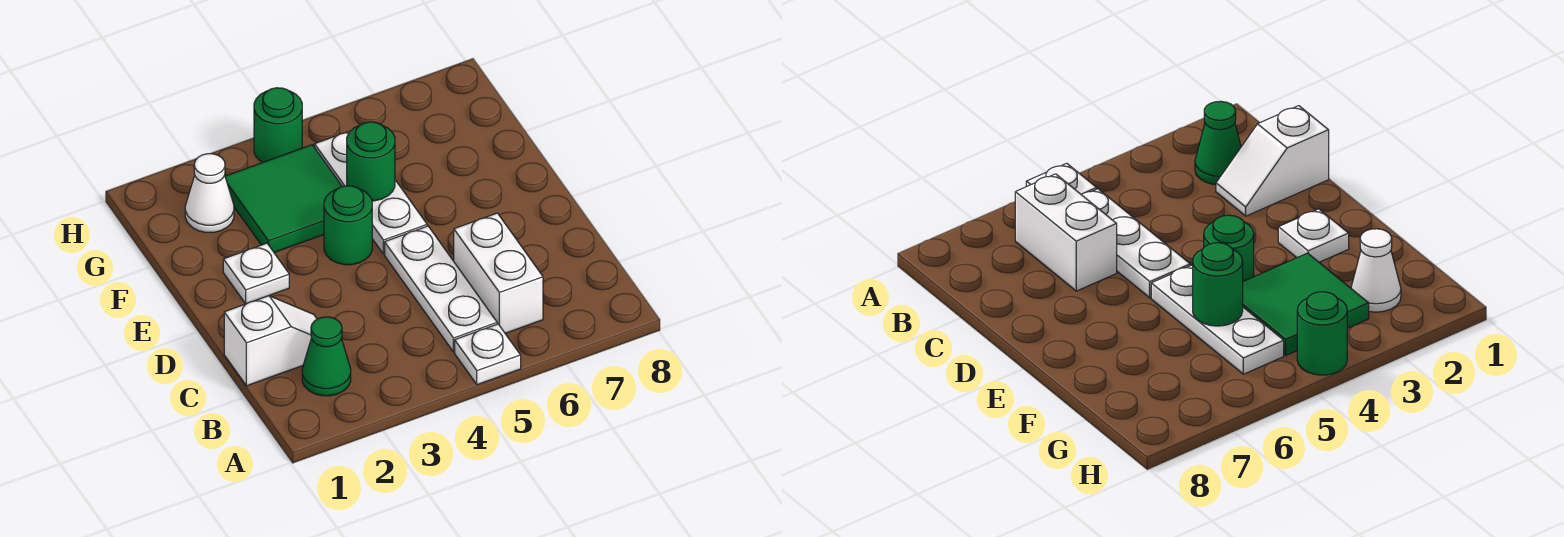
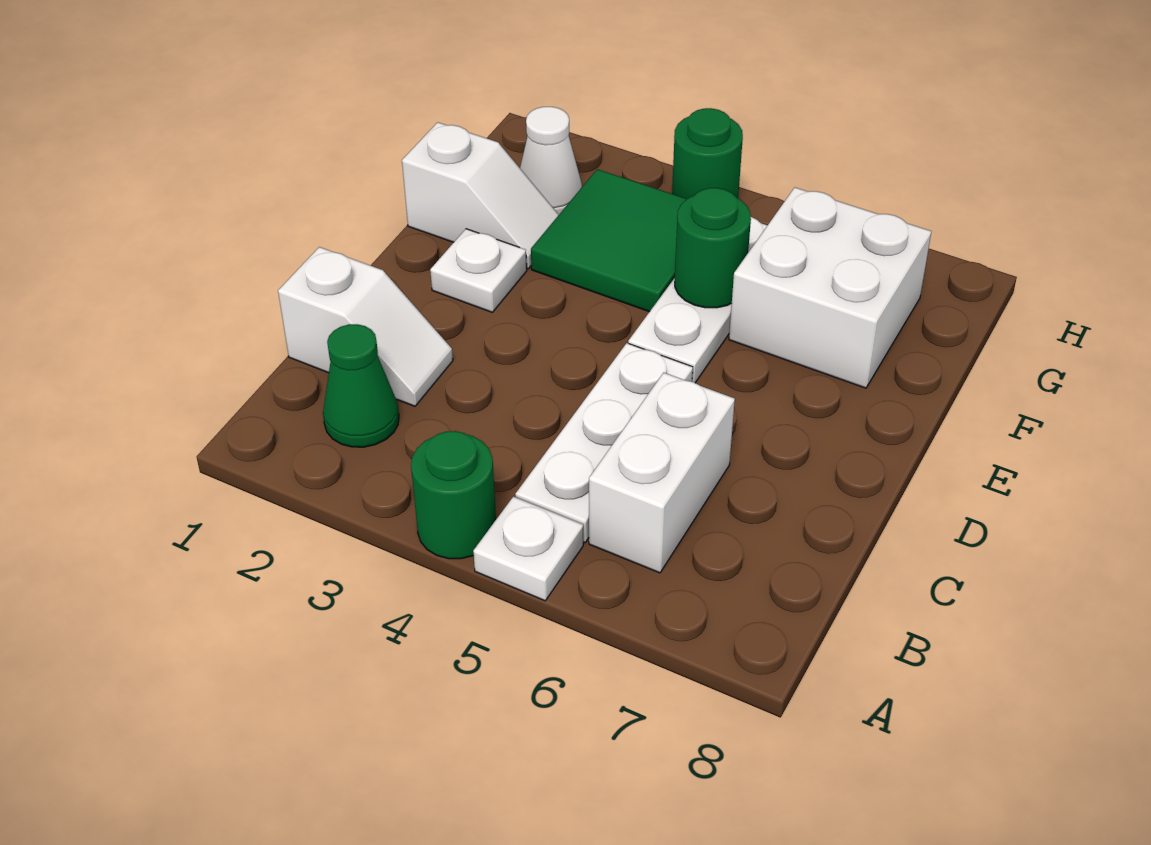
green 1x1 round brick [324,186,372,265] -> green 1x1 round brick moved to [411,431,496,559]
none -> white 1x2 slope [402,122,559,269]
none -> white 2x2 brick [729,188,931,388]

